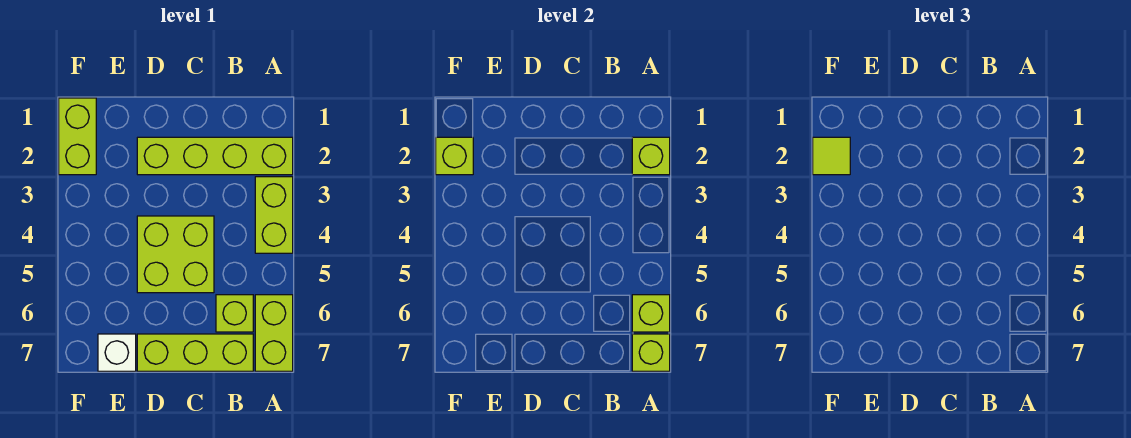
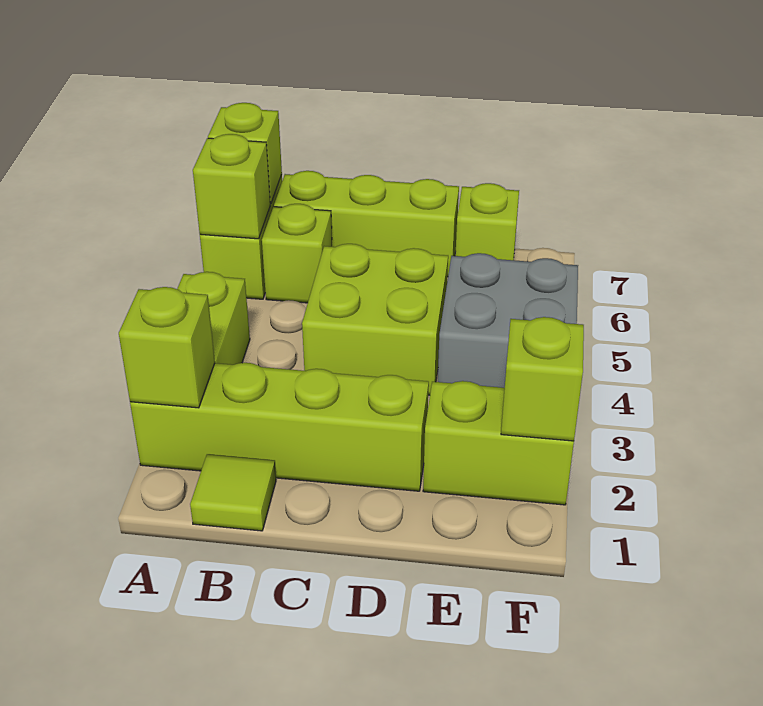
none -> grey 2x2 brick [438,253,578,388]
white 1x1 brick [98,334,136,371] -> lime 1x1 brick [455,183,519,260]
lime 1x2 brick [59,98,96,175] -> lime 1x2 brick turned to [423,381,574,505]
lime 1x1 tile [813,137,850,175] -> lime 1x1 tile moved to [190,454,276,531]

